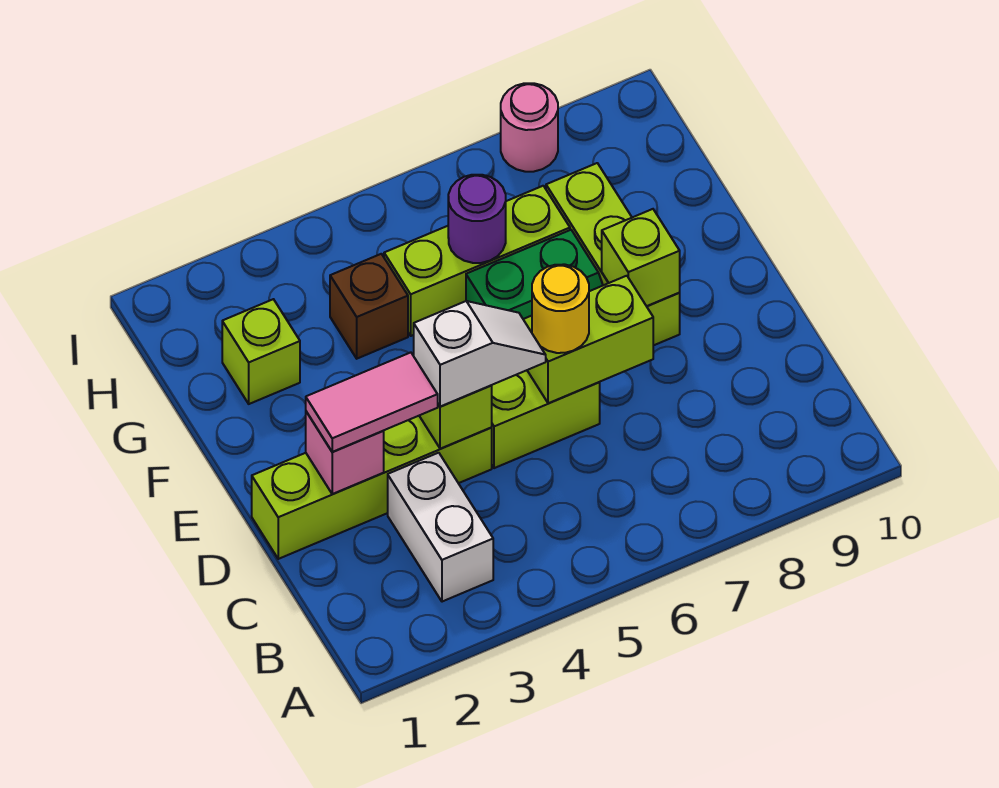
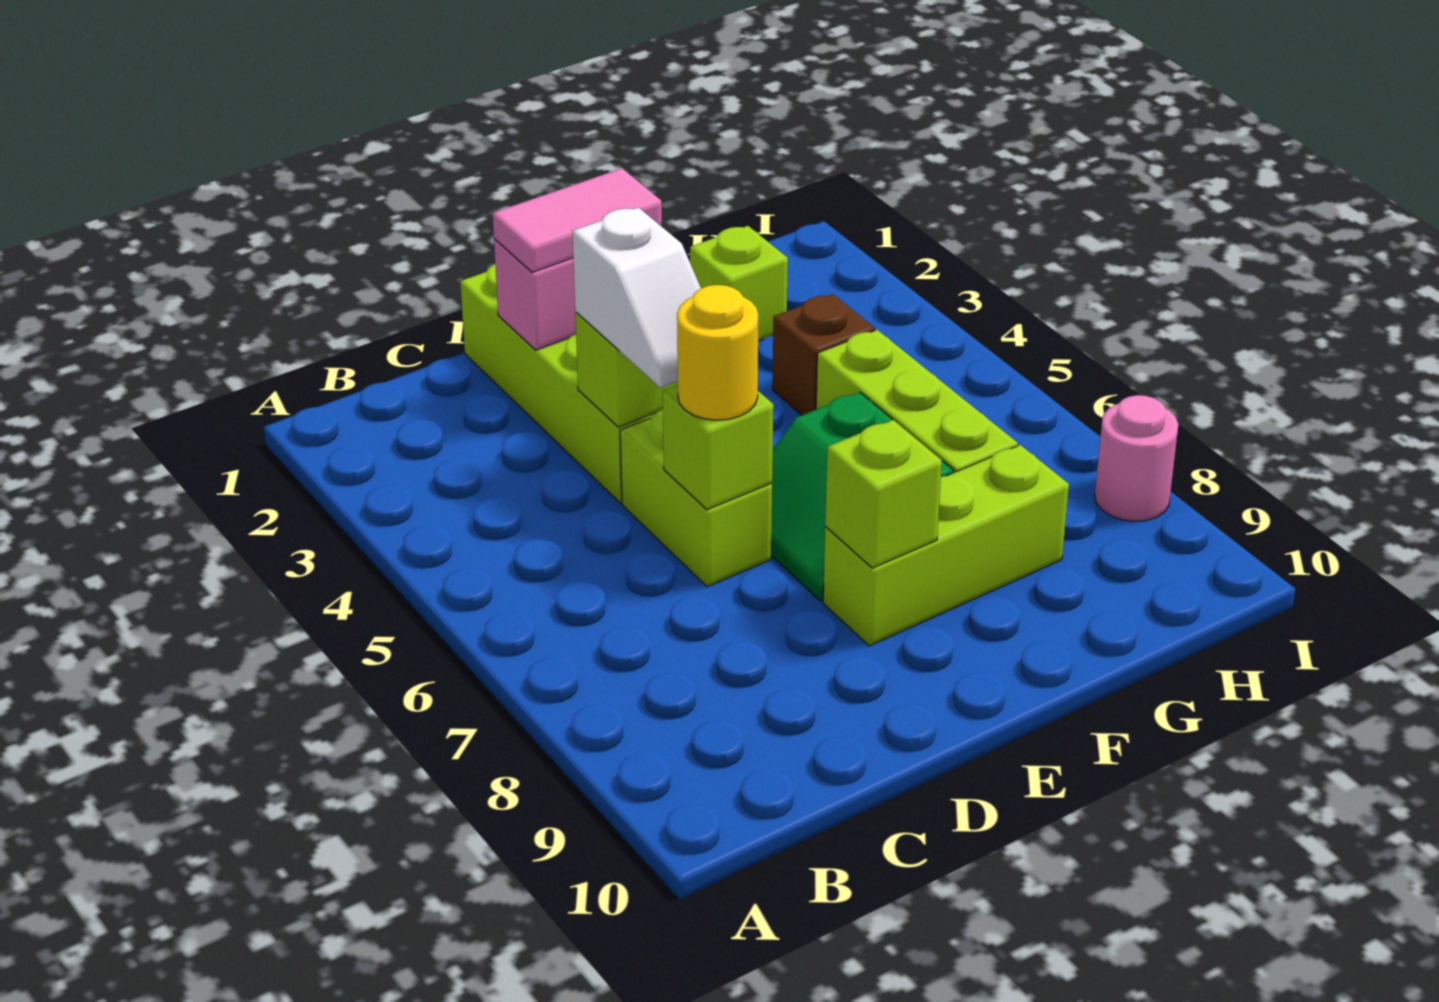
white 1x2 brick [388,453,493,602] -> none
pink 1x2 tile [306,352,438,452] -> pink 1x2 tile turned to [493,168,662,272]
lime 1x2 brick [523,276,653,403] -> lime 1x1 brick [663,385,773,510]
purple 1x1 round brick [448,175,506,263] -> none

